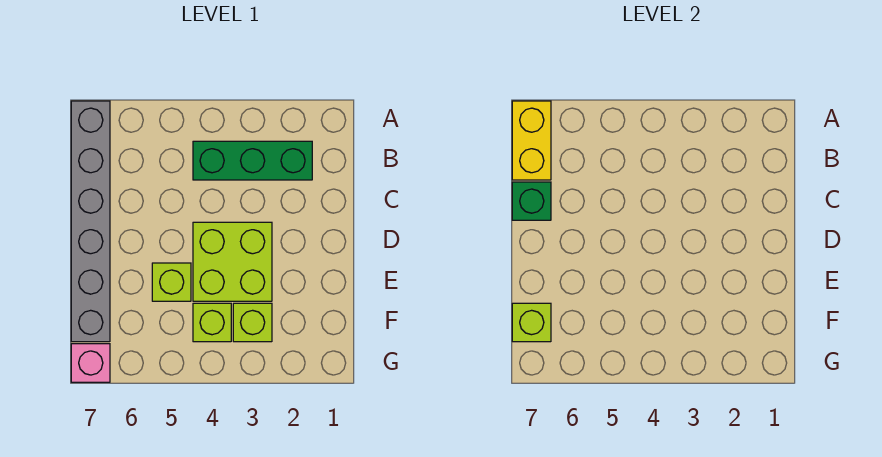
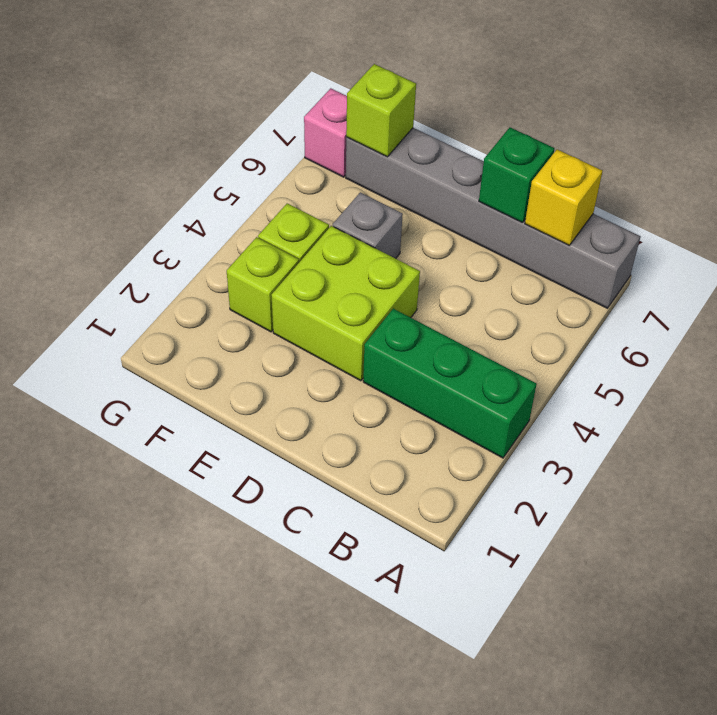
yellow 1x2 brick [512,101,551,180] -> yellow 1x1 brick [525,149,603,245]
green 1x3 brick [193,141,312,180] -> green 1x3 brick turned to [363,309,537,458]
lime 1x1 brick [152,263,191,301] -> grey 1x1 brick [333,192,403,259]

